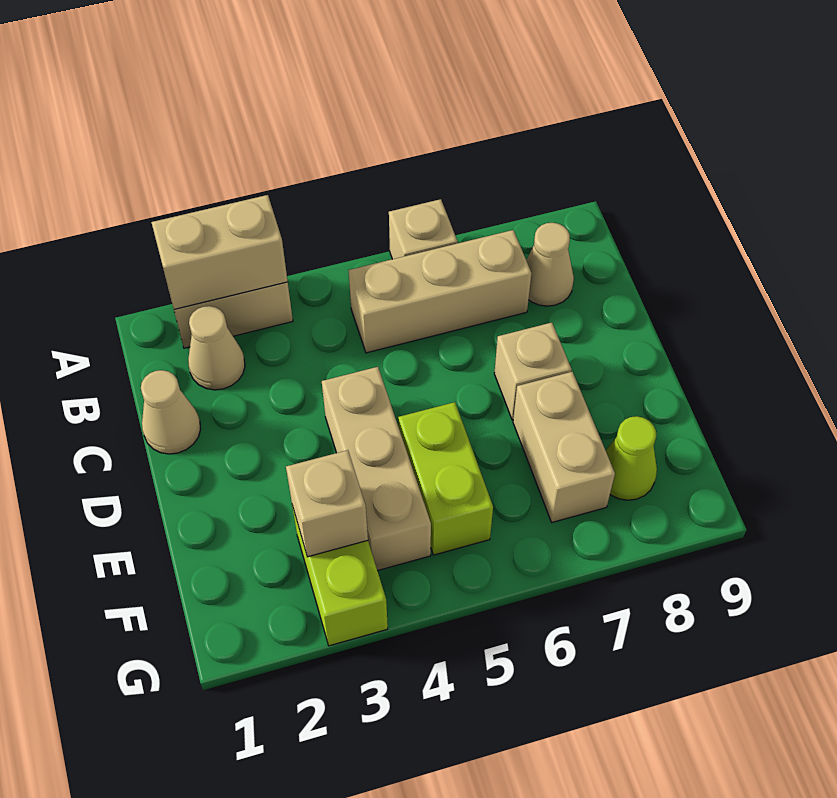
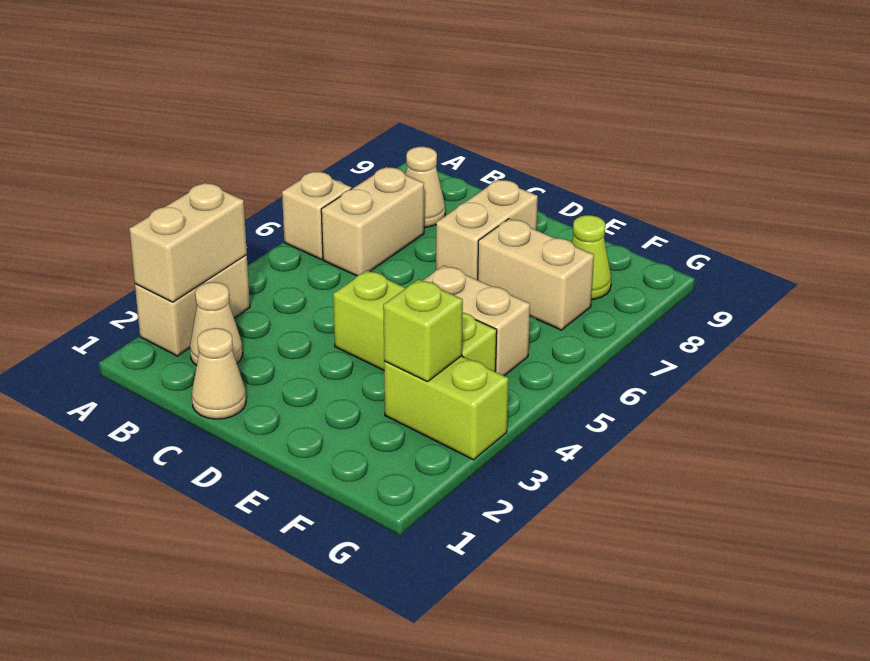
tan 1x3 brick [349,230,531,353] -> tan 1x2 brick [321,167,424,276]
tan 1x3 brick [322,367,431,571] -> lime 1x3 brick [333,270,497,371]
tan 1x1 brick [494,323,572,420] -> tan 1x2 brick [436,179,538,280]
lime 1x2 brick [398,402,493,555] -> tan 1x2 brick [423,265,530,376]
tan 1x1 brick [286,450,368,557] -> lime 1x1 brick [383,279,463,382]

